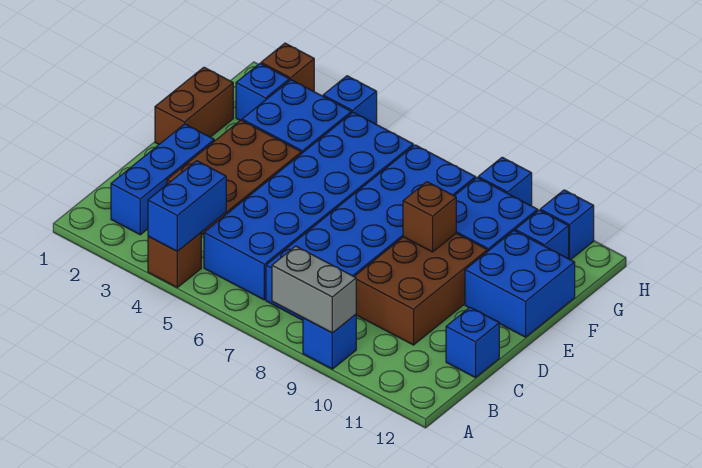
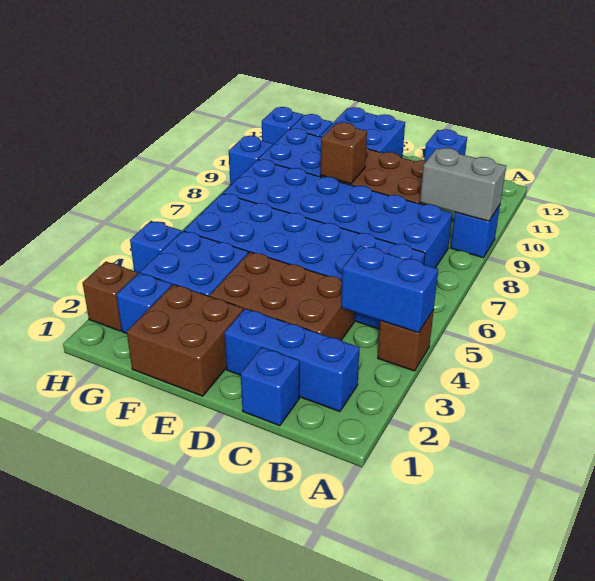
grey 1x2 brick [272,246,356,333] -> grey 1x2 brick turned to [420,148,506,221]
none -> blue 1x1 brick [241,347,300,426]
brown 1x2 brick [155,67,233,144] -> brown 2x2 brick [127,284,243,396]

